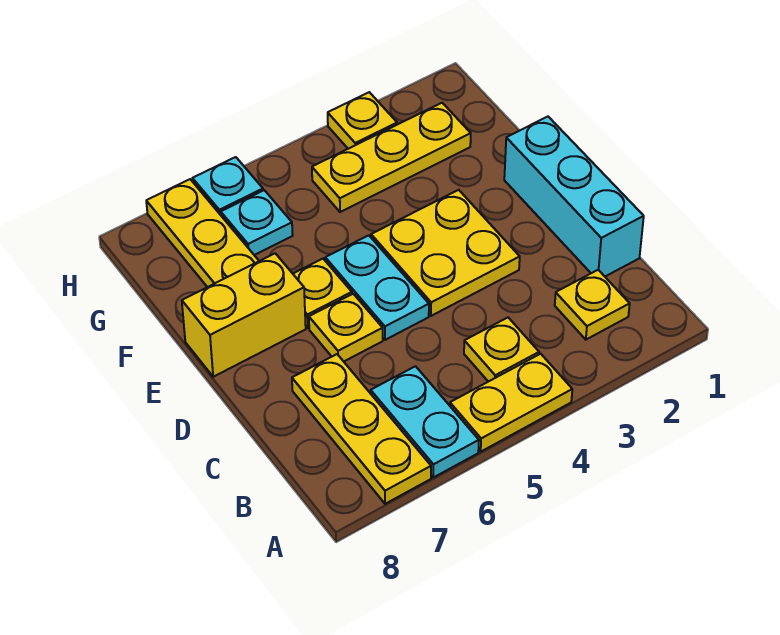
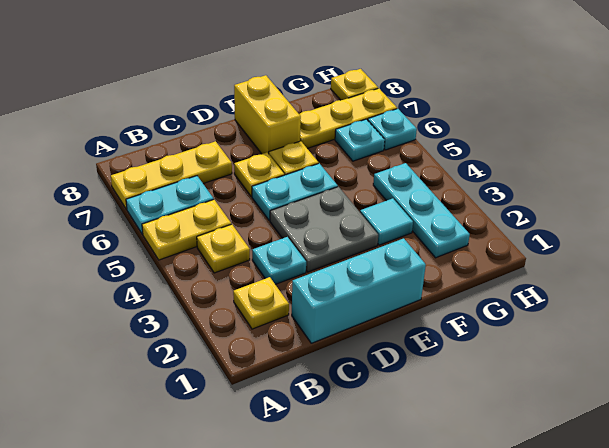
yellow 1x2 plate [450,354,572,451] -> yellow 1x2 plate turned to [142,200,231,260]
none -> cyan 1x1 plate [252,237,306,284]
yellow 2x2 plate [371,190,520,316] -> grey 2x2 plate [270,187,378,272]
none -> cyan 1x1 tile [360,198,413,245]
yellow 1x3 plate [312,103,471,212] -> cyan 1x3 plate [373,163,470,258]
yellow 1x1 plate [328,92,397,149] -> yellow 1x1 plate moved to [331,69,378,100]

